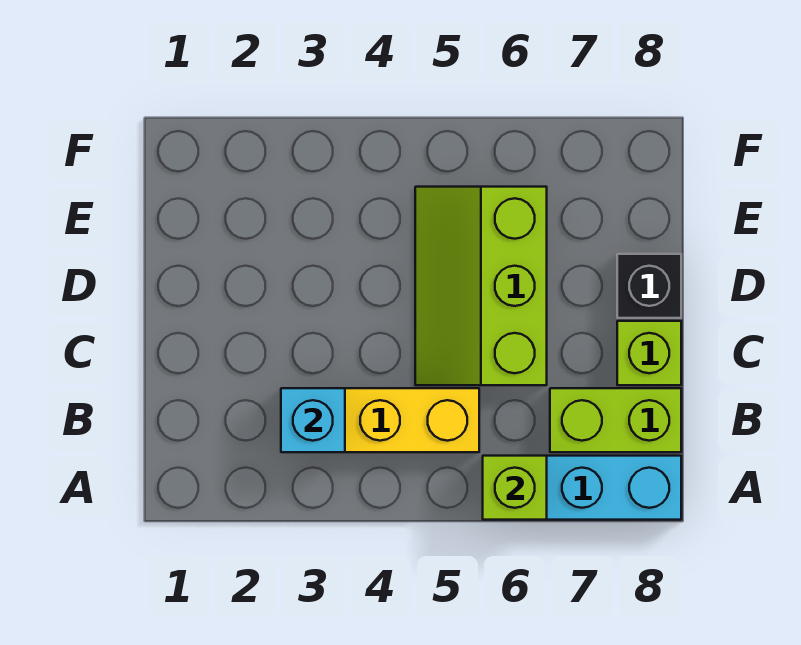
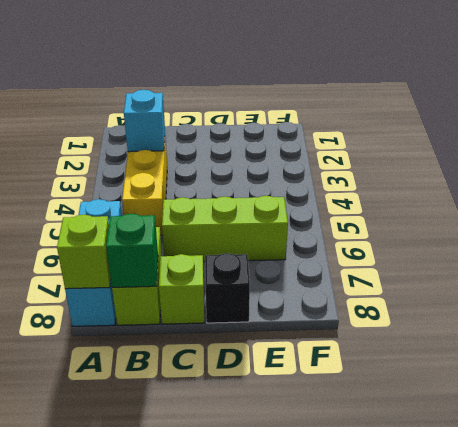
lime 1x1 brick [483,456,547,520] -> lime 1x1 brick moved to [57,215,111,289]
none -> green 1x1 brick [106,214,158,287]

